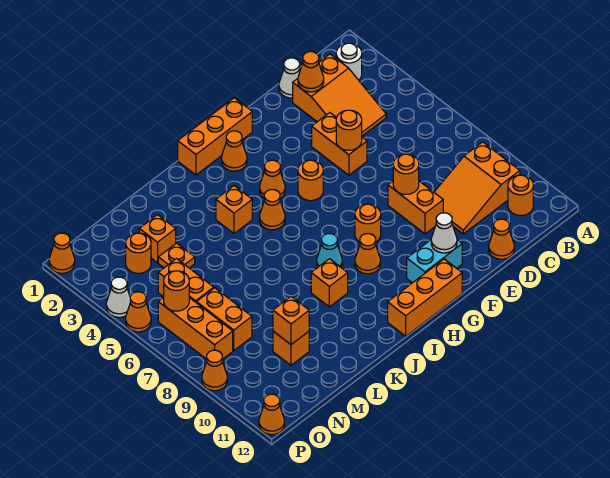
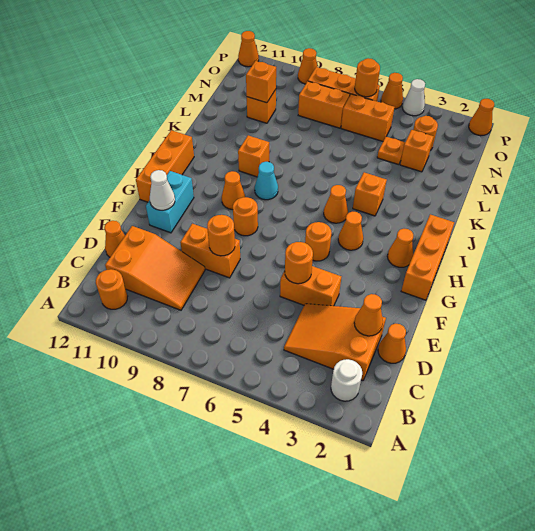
orange 2x3 slope [434,142,520,234] -> orange 2x3 slope turned to [105,226,205,310]
white 1x1 cone [279,58,300,98] -> orange 1x1 cone [378,324,406,363]

